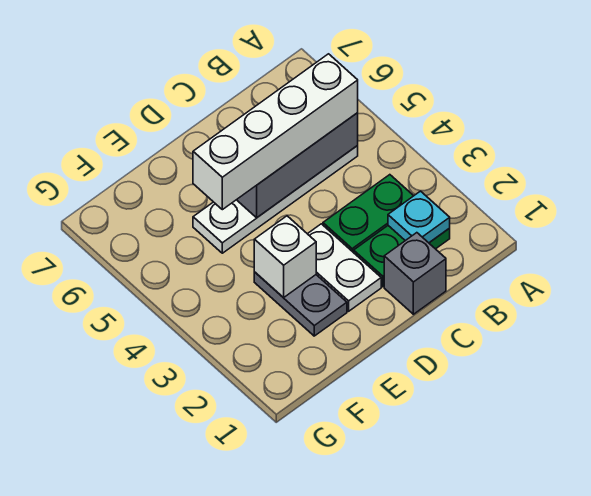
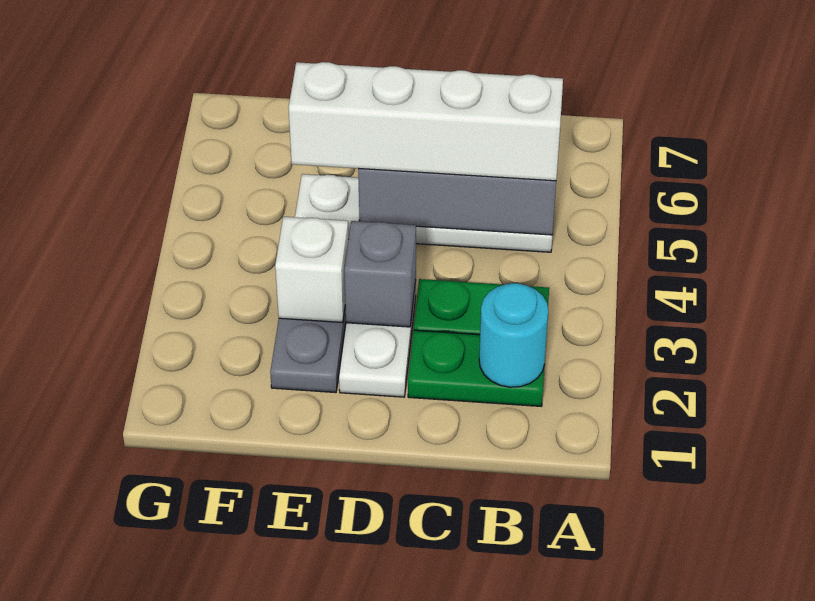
cyan 1x1 plate [388,191,450,243] -> cyan 1x1 round brick [479,283,548,387]
grey 1x1 brick [384,233,446,314] -> grey 1x1 brick moved to [344,221,416,327]

